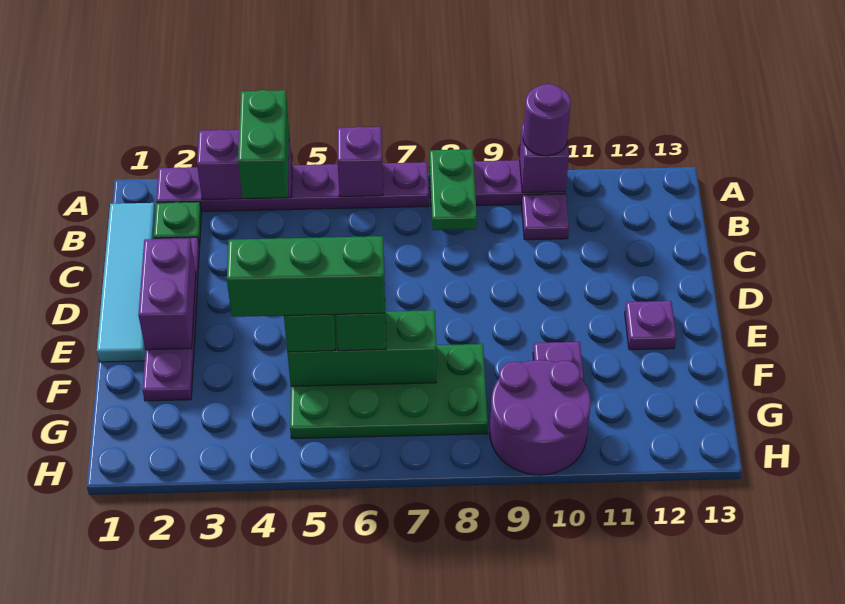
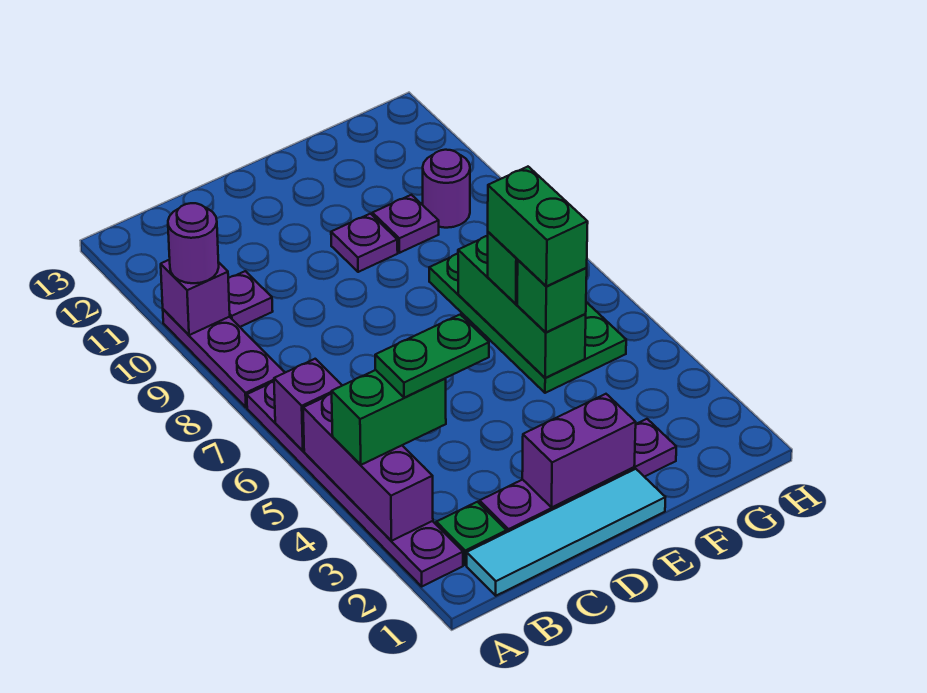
purple 1x2 brick [197,130,292,200] -> purple 1x3 brick [303,394,433,541]
green 1x2 plate [430,149,477,230] -> green 1x2 plate moved to [375,315,489,398]
purple 1x1 plate [625,301,676,350] -> purple 1x1 plate moved to [331,214,398,272]
green 1x3 brick [227,236,385,317] -> green 1x2 brick [488,167,588,287]
purple 2x2 round brick [490,360,591,475] -> purple 1x1 round brick [423,150,470,228]

